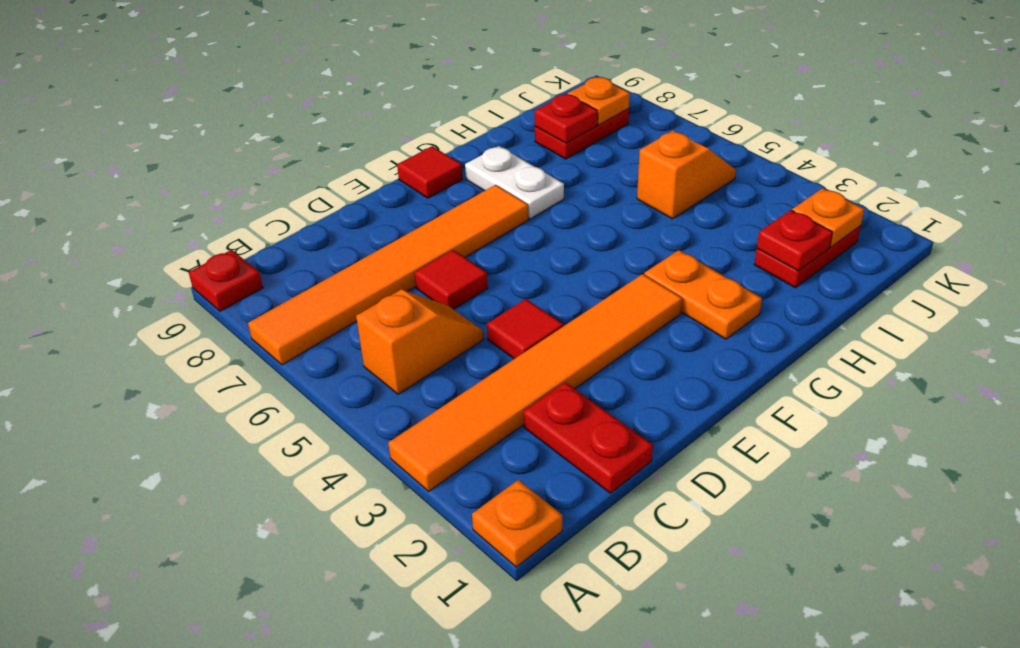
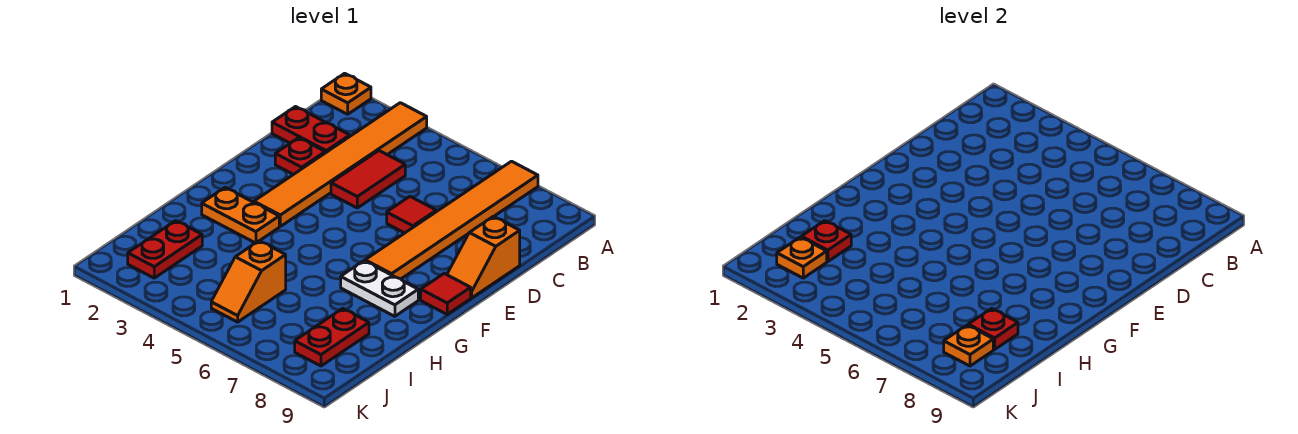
red 1x1 plate [188,250,263,311] -> red 1x1 plate moved to [275,138,325,175]
orange 1x2 slope [356,289,484,394] -> orange 1x2 slope moved to [447,216,520,298]
red 1x1 tile [487,299,563,359] -> red 1x2 tile [331,151,405,208]

